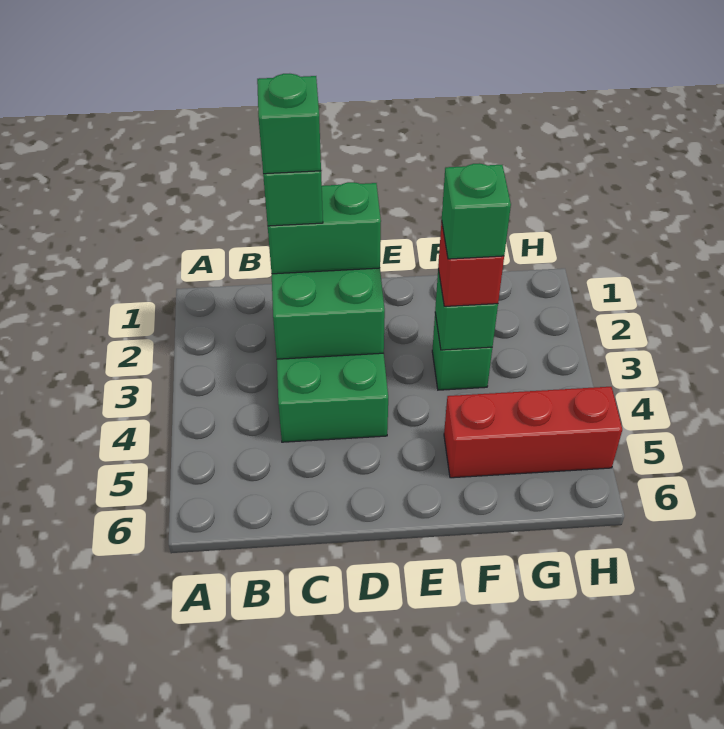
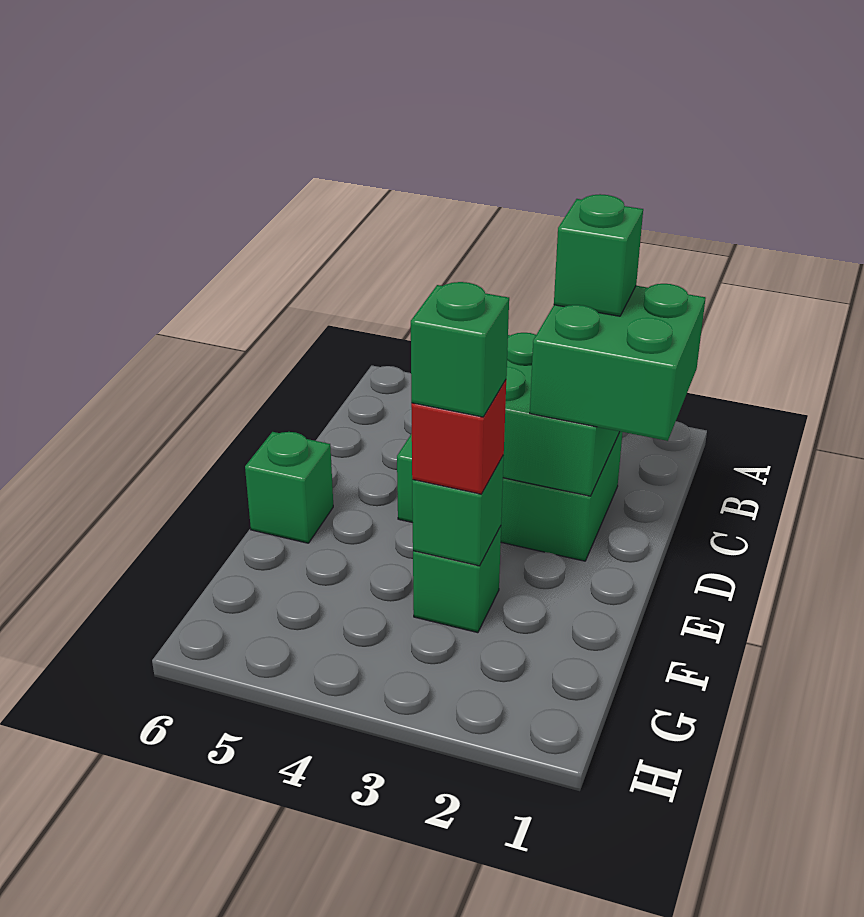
green 1x2 brick [268,182,381,274] -> green 2x2 brick [530,284,706,441]
green 1x1 brick [257,74,321,174] -> green 1x1 brick moved to [245,432,333,543]
red 1x3 brick [444,387,622,478] -> none

